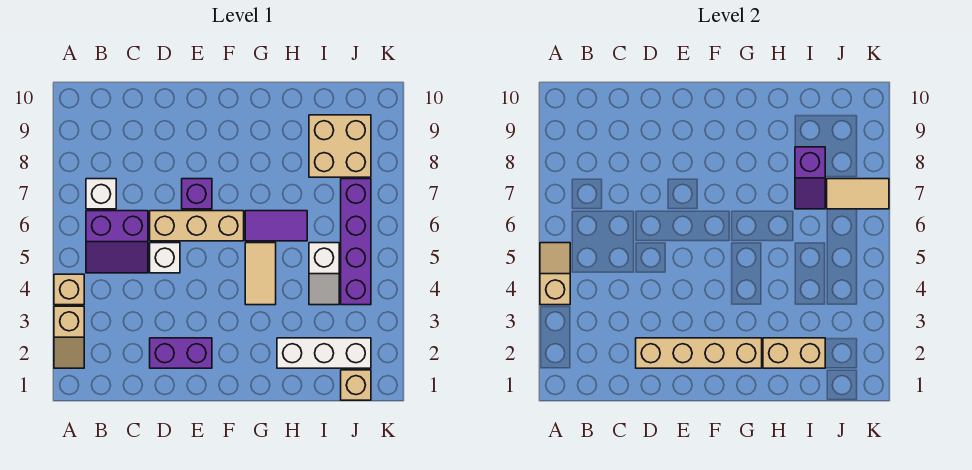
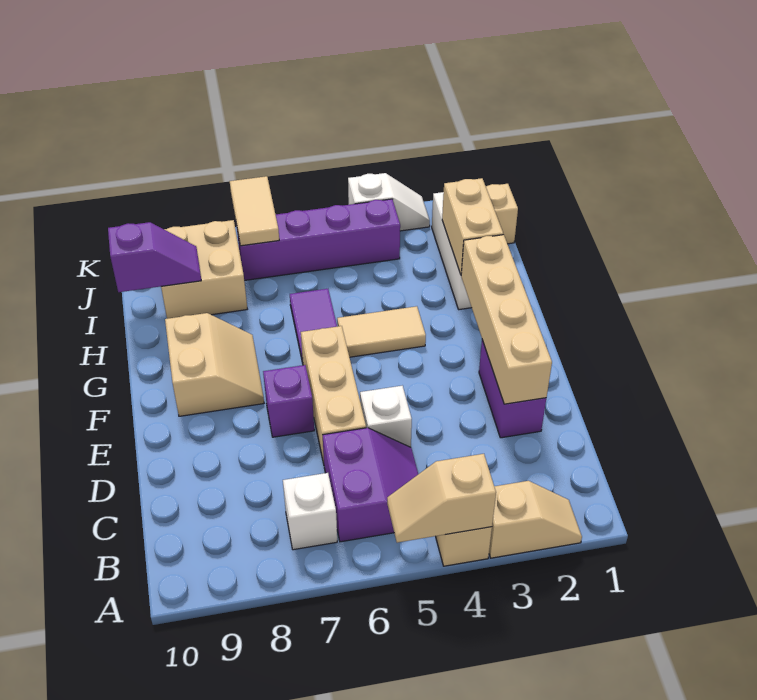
none -> tan 2x2 slope [165,313,264,416]
white 1x2 slope [309,243,339,305] -> white 1x2 slope moved to [348,173,430,231]
purple 1x2 slope [795,147,825,209] -> purple 1x2 slope moved to [108,222,201,292]

